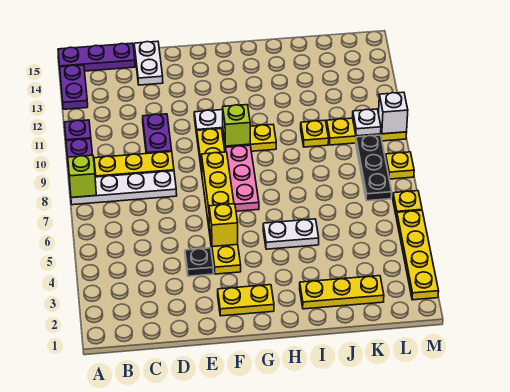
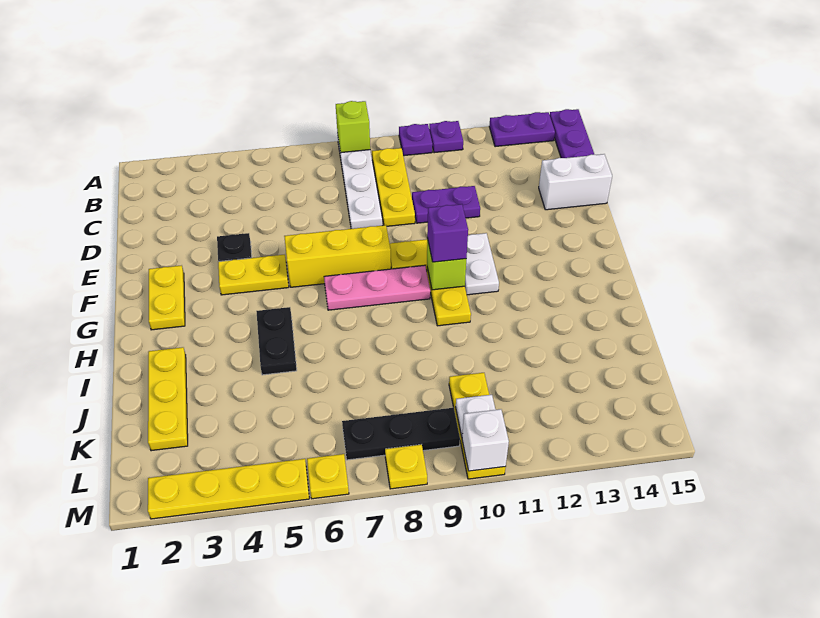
white 1x2 plate [134,41,163,85] -> white 1x2 brick [539,154,612,210]
yellow 1x1 brick [209,204,238,247] -> none
none -> purple 1x1 brick [427,204,468,262]
white 1x2 plate [263,219,319,249] -> black 1x2 plate [256,307,297,375]
yellow 1x1 plate [301,120,329,147] -> none

